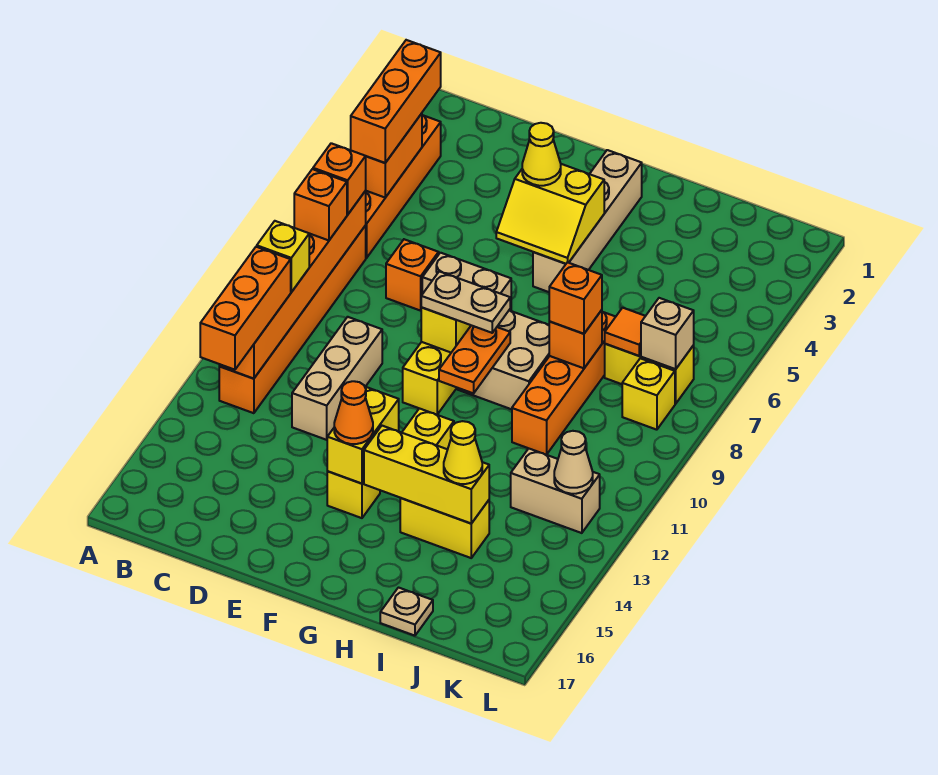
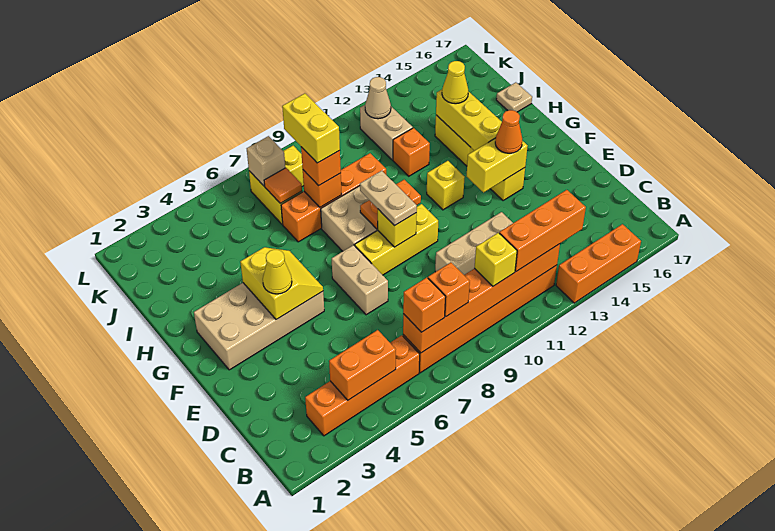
orange 1x3 brick [351,40,441,163] -> orange 1x3 brick moved to [556,224,641,303]
orange 1x1 brick [386,239,439,311] -> orange 1x1 brick moved to [393,128,430,176]
tan 1x4 brick [533,150,642,292] -> tan 2x4 brick [194,283,324,370]
none -> yellow 1x2 brick [282,93,340,163]

